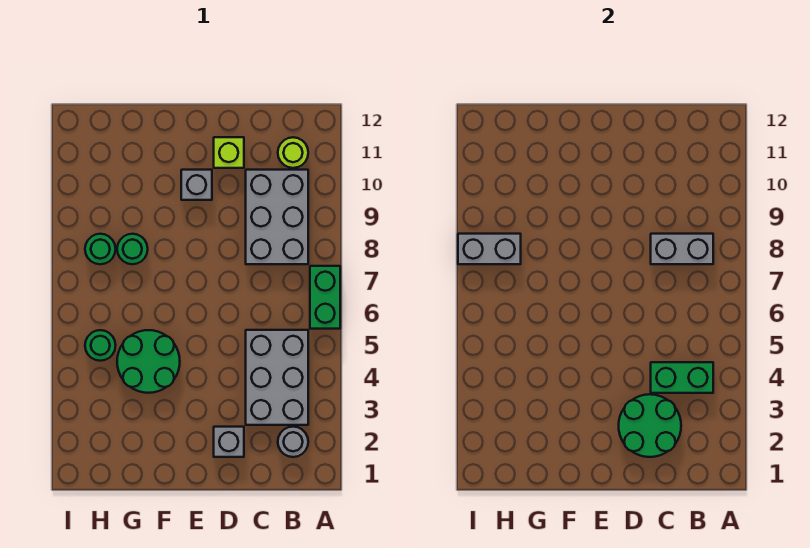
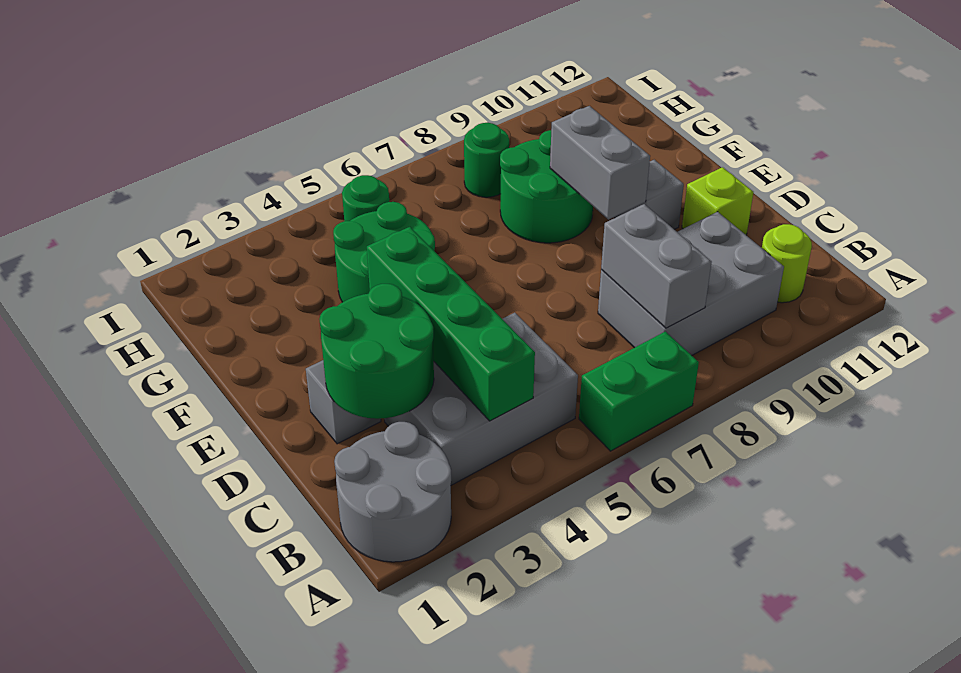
grey 1x1 round brick [278,427,308,457] -> grey 2x2 round brick [334,422,451,562]
green 1x2 brick [651,362,713,393] -> green 1x4 brick [367,227,535,421]
green 1x1 round brick [117,234,148,264] -> green 2x2 round brick [500,130,593,243]
grey 1x2 brick [458,234,521,264] -> grey 1x2 brick moved to [550,106,650,220]

